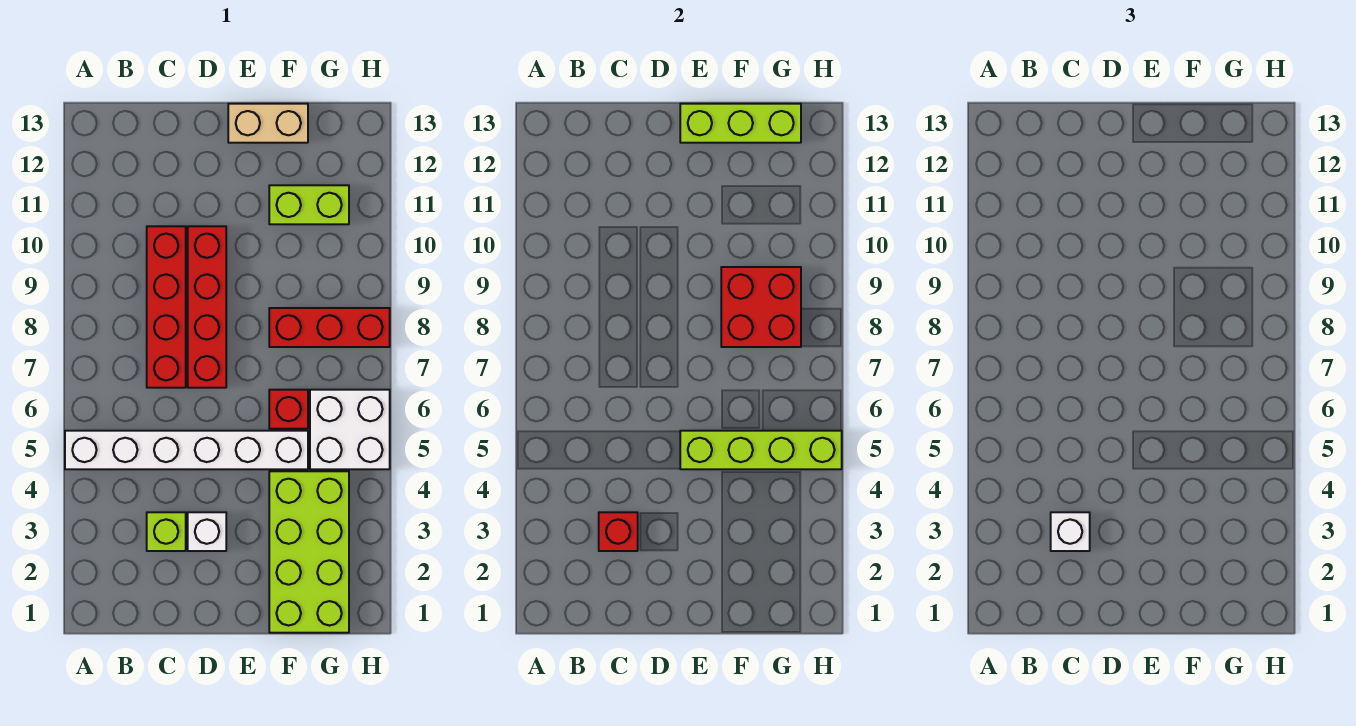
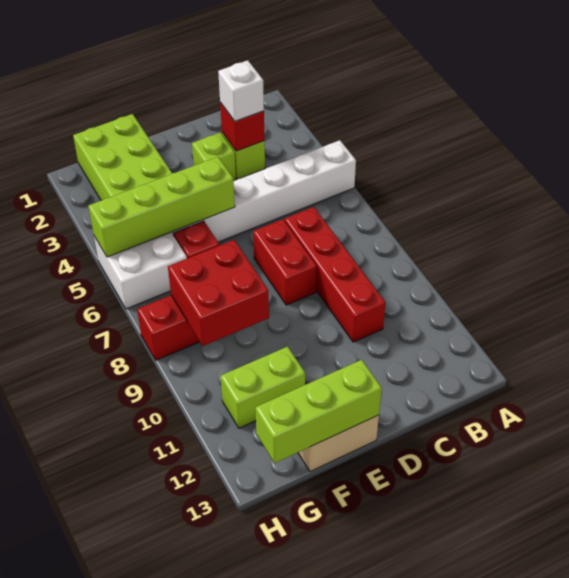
white 1x1 brick [188,512,226,551] -> lime 1x1 brick [192,133,236,181]
red 1x4 brick [188,226,226,388] -> red 1x2 brick [253,219,317,305]

